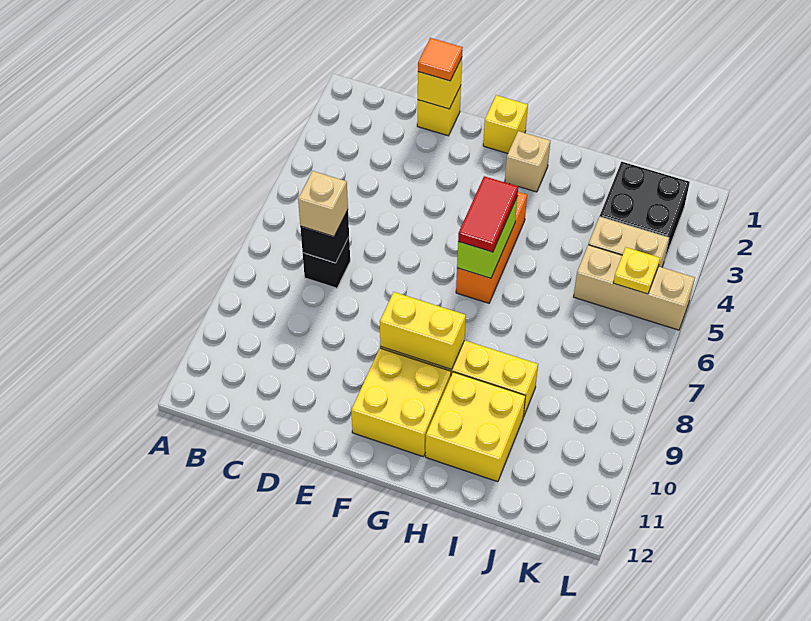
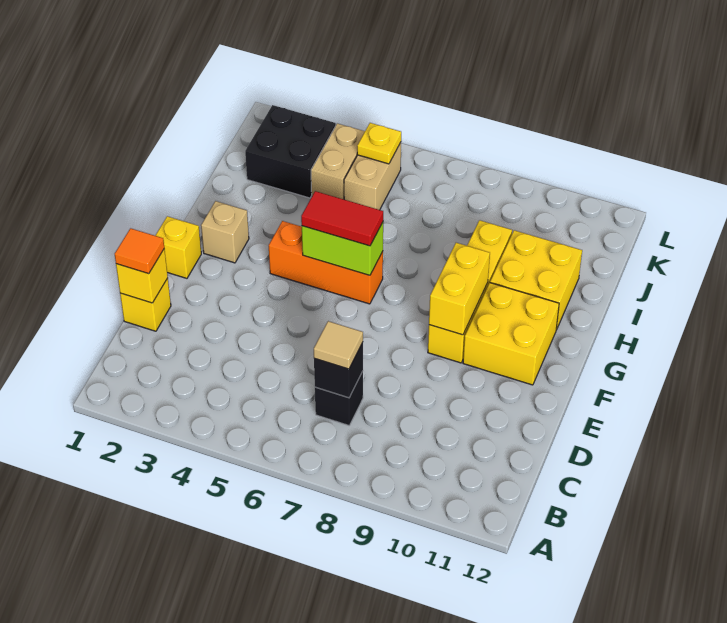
tan 1x1 brick [298,171,348,236] -> tan 1x1 tile [314,321,363,369]
tan 1x3 brick [574,245,695,330] -> tan 1x2 brick [344,142,401,210]

